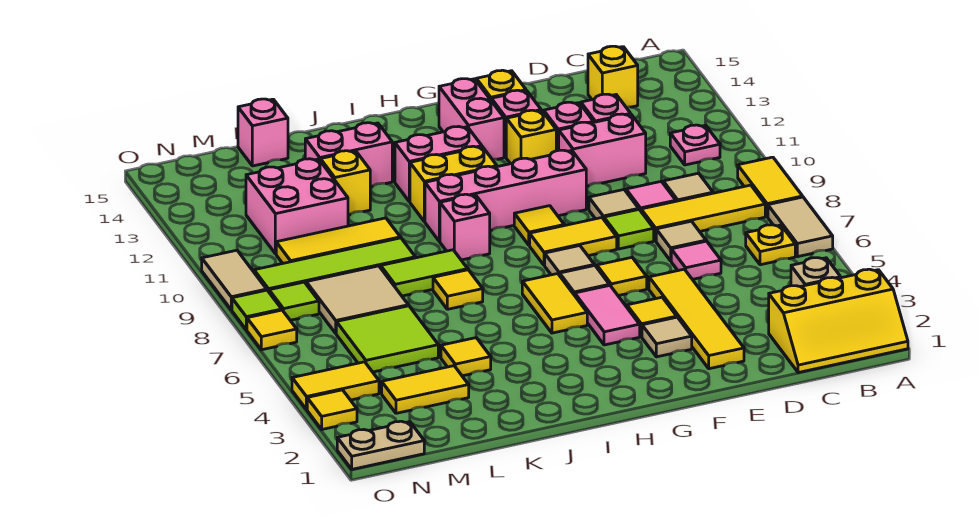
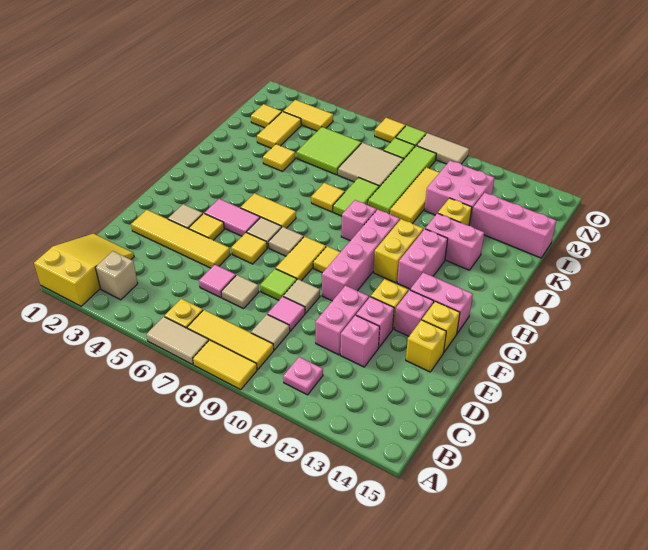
yellow 2x3 slope [769,269,908,373] -> yellow 2x3 slope turned to [34,234,134,306]
yellow 1x3 tile [641,185,765,241] -> yellow 1x3 tile turned to [187,310,274,370]
yellow 1x1 brick [588,46,638,107] -> yellow 1x1 brick moved to [406,320,446,372]
pink 1x2 brick [305,123,392,187] -> pink 1x2 brick turned to [425,213,484,270]
pink 1x1 brick [238,99,288,166] -> pink 1x3 brick [471,193,556,258]
tan 1x2 plate [337,421,424,469] -> none
yellow 1x2 tile [292,362,379,410] -> yellow 1x2 tile turned to [283,100,333,131]
yellow 1x1 tile [307,390,357,429] -> yellow 1x1 tile moved to [251,104,282,128]

